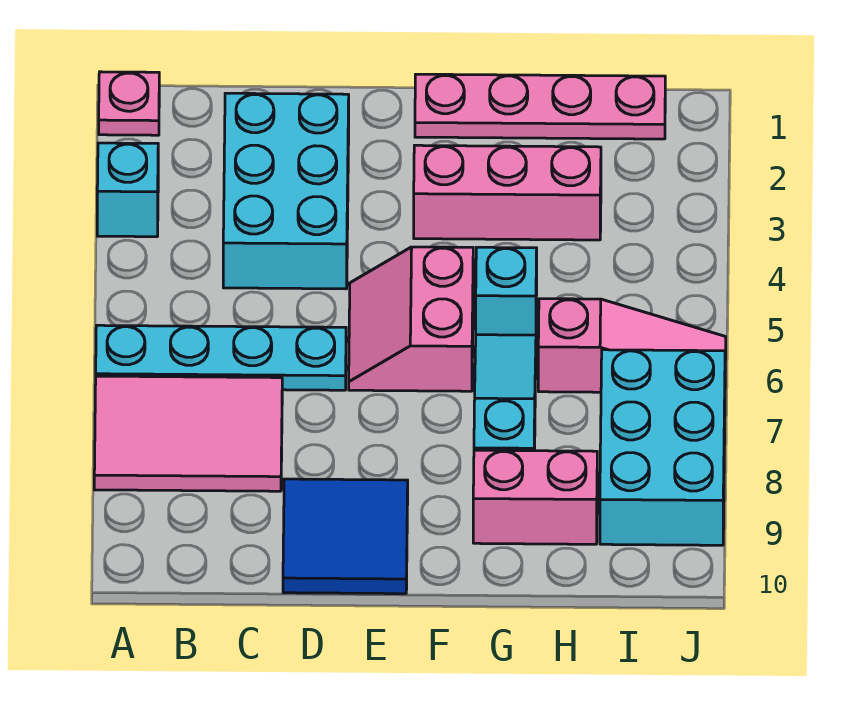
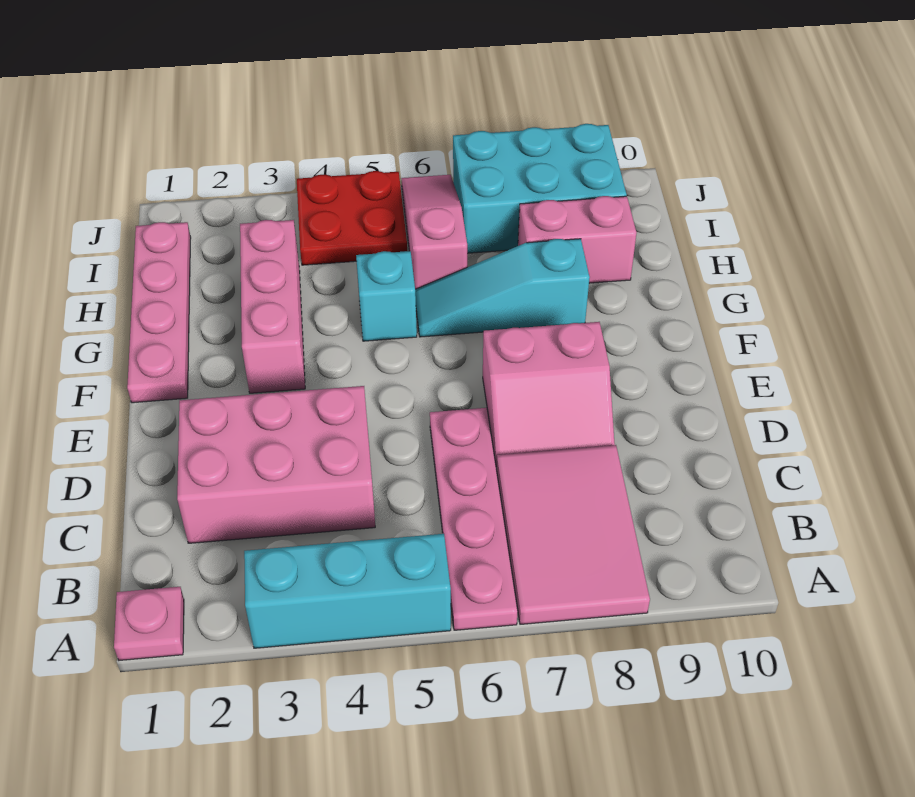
cyan 1x1 brick [97,143,158,237] -> cyan 1x3 brick [244,534,451,648]
cyan 1x4 plate [96,325,346,390] -> pink 1x4 plate [430,408,518,630]
cyan 2x3 brick [223,93,349,289] -> pink 2x3 brick [177,386,375,543]
blue 2x2 tile [283,479,408,594] -> none
pink 2x2 slope [349,247,473,391] -> pink 2x2 slope moved to [483,322,615,467]
pink 1x2 brick [473,450,597,544] -> pink 1x2 brick turned to [518,196,636,283]
none -> red 2x2 plate [297,171,407,265]

